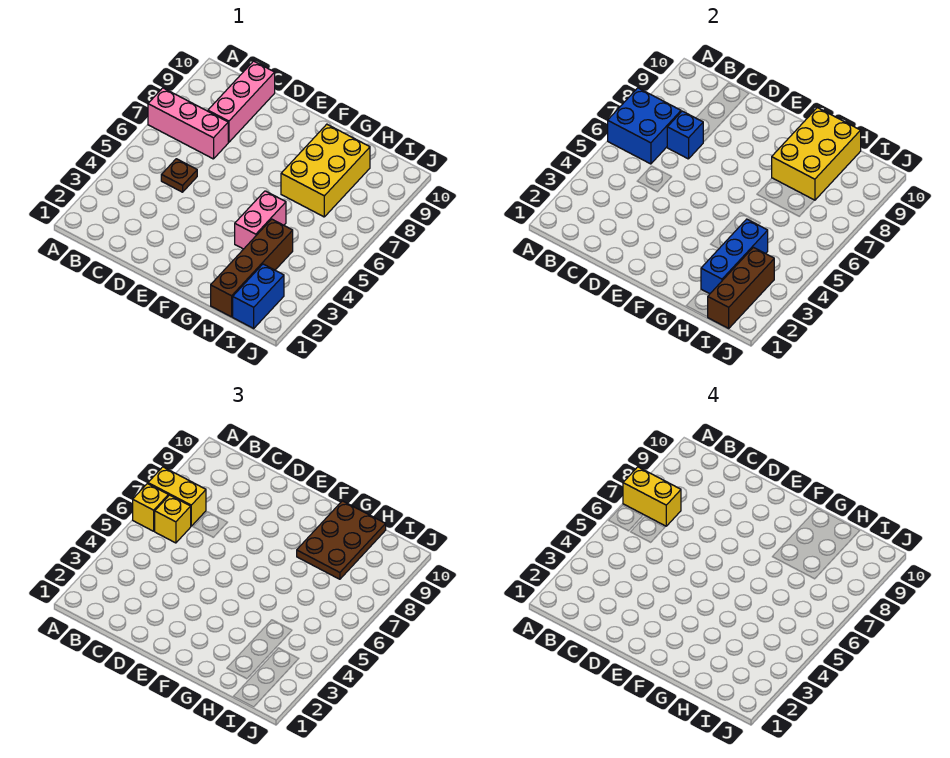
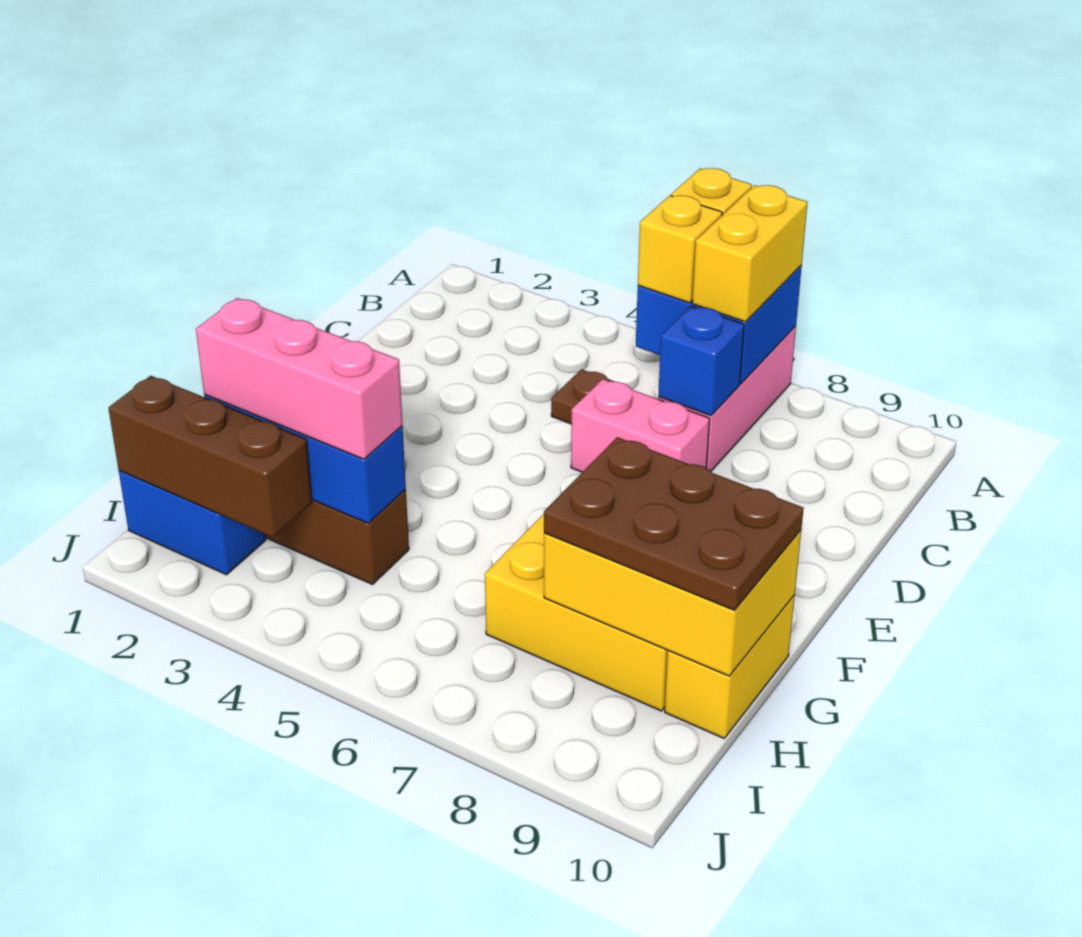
yellow 1x2 brick [623,467,681,526] -> yellow 1x2 brick moved to [665,595,795,738]
pink 1x3 brick [208,61,275,142] -> pink 1x3 brick moved to [196,298,402,459]
pink 1x2 brick [235,191,286,249] -> pink 1x2 brick moved to [571,379,710,472]

